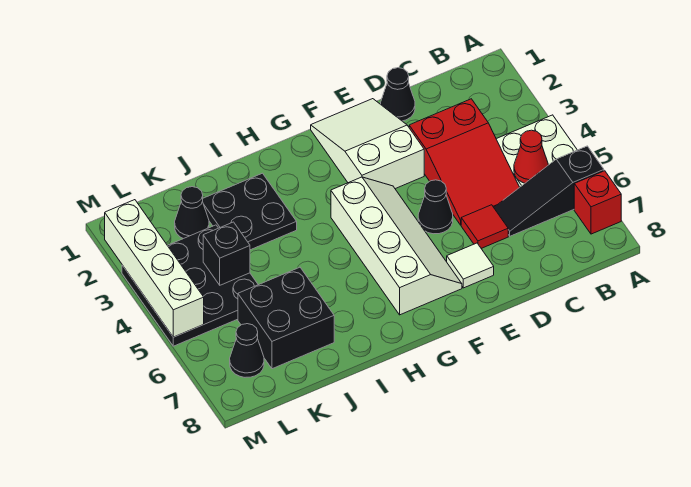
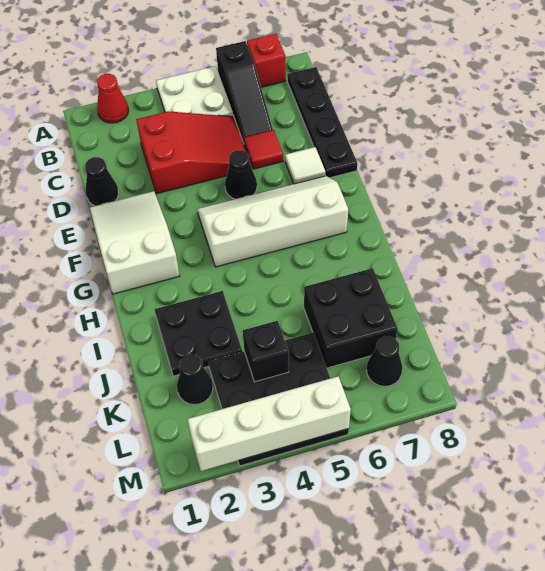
red 1x1 cone [514,130,548,183] -> red 1x1 cone moved to [97,74,129,123]
none -> black 1x4 plate [287,67,357,178]
white 2x3 slope [311,99,424,189] -> white 2x3 slope turned to [90,191,180,294]

